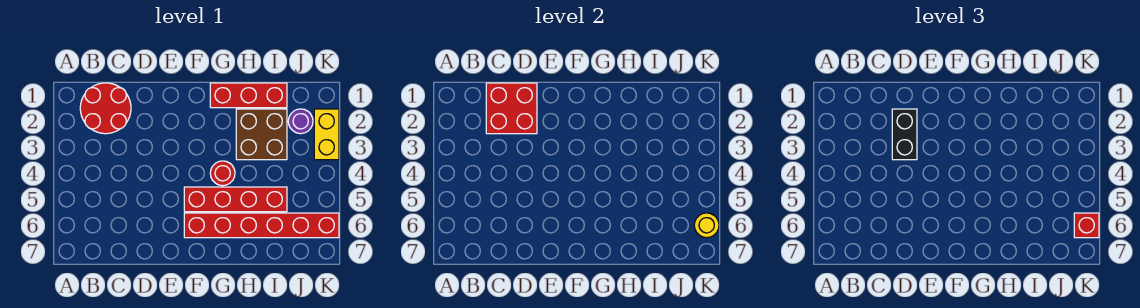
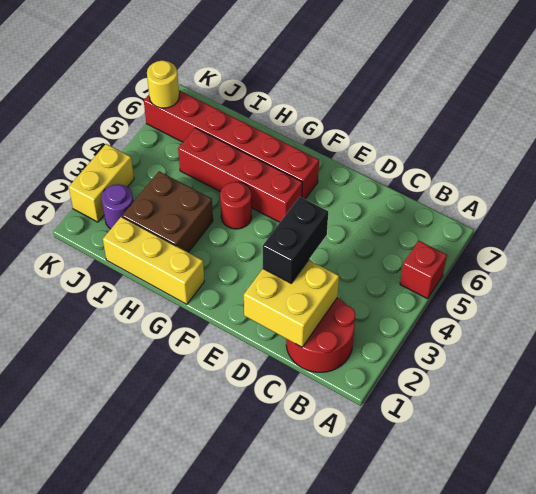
red 2x2 brick [486,83,537,134] -> yellow 2x2 brick [244,260,339,347]
red 1x3 brick [210,83,287,108] -> yellow 1x3 brick [103,217,204,304]
red 1x1 brick [1074,213,1099,238] -> red 1x1 brick moved to [400,241,447,299]

